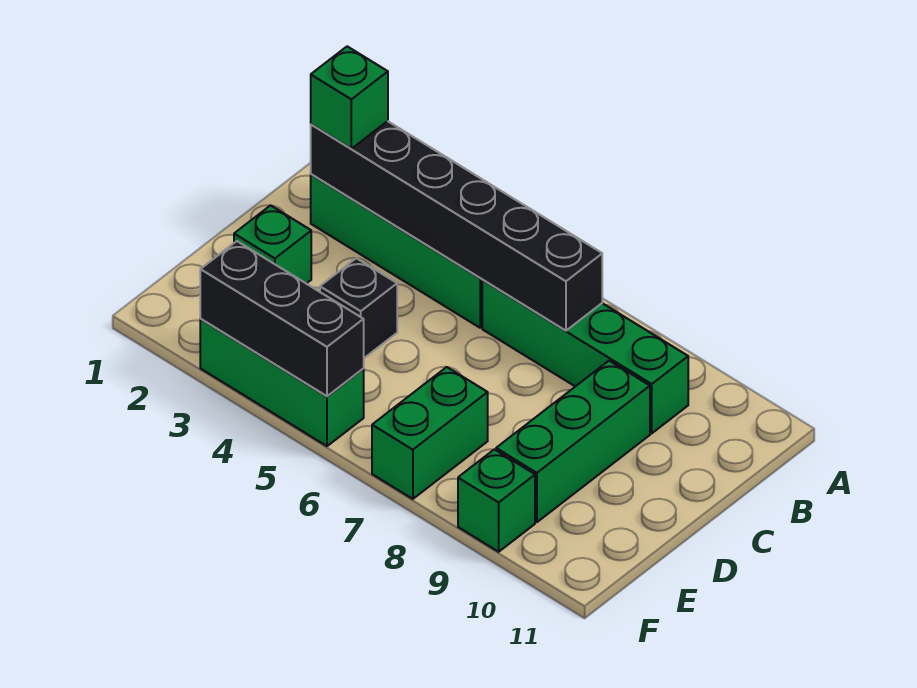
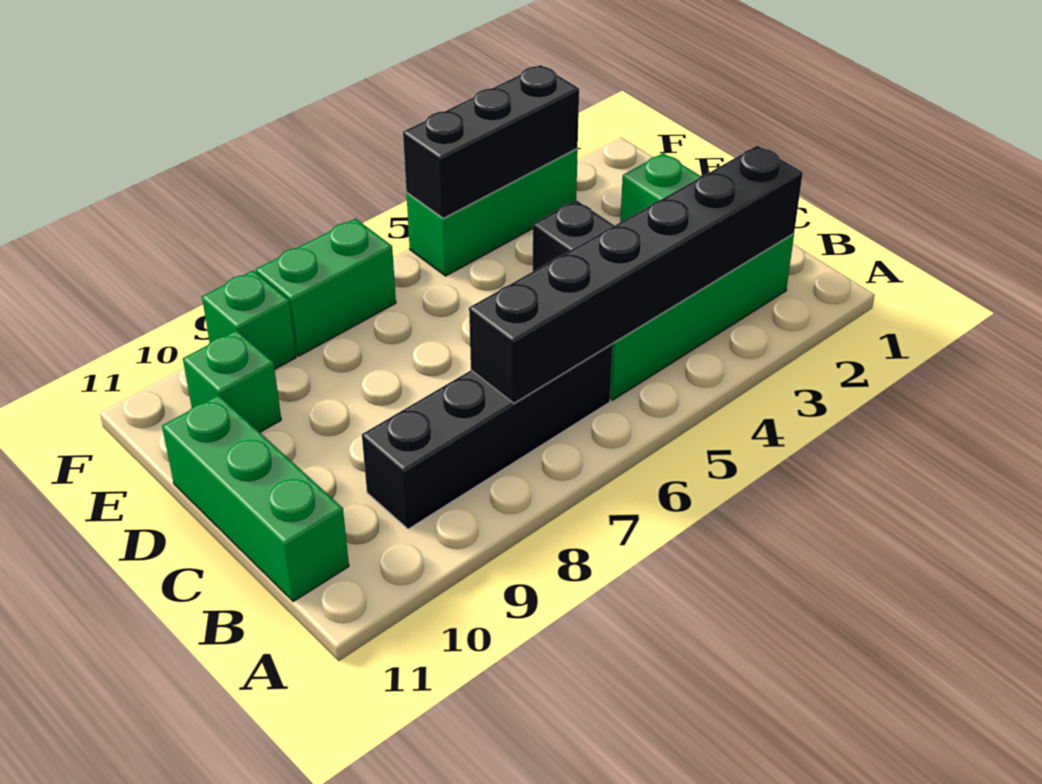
green 1x1 brick [311,46,388,149] -> green 1x1 brick moved to [183,330,281,432]
green 1x4 brick [482,280,688,433] -> black 1x4 brick [362,344,613,529]
green 1x3 brick [496,361,650,522] -> green 1x3 brick moved to [162,395,349,602]
green 1x2 brick [372,367,488,499] -> green 1x2 brick turned to [256,219,396,356]

